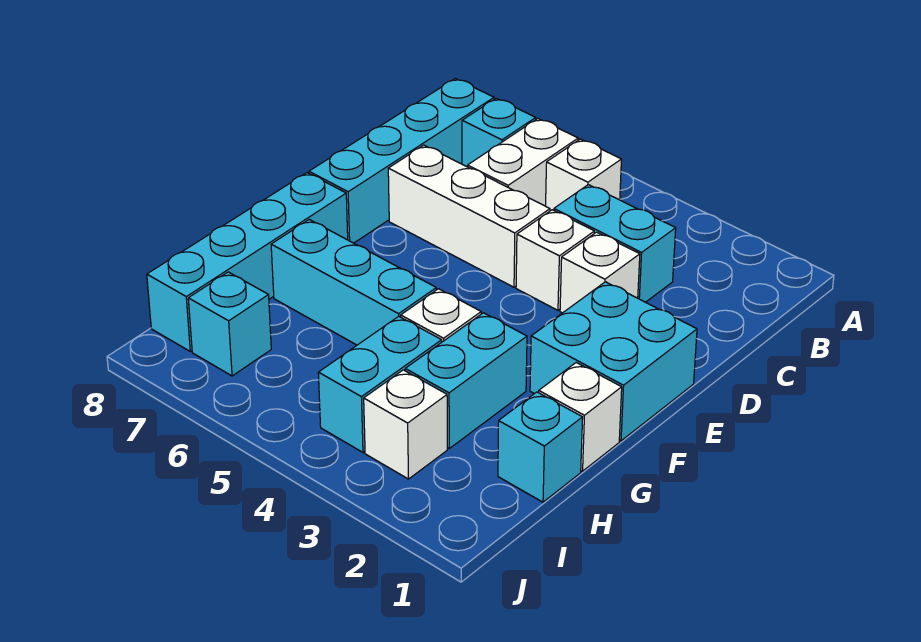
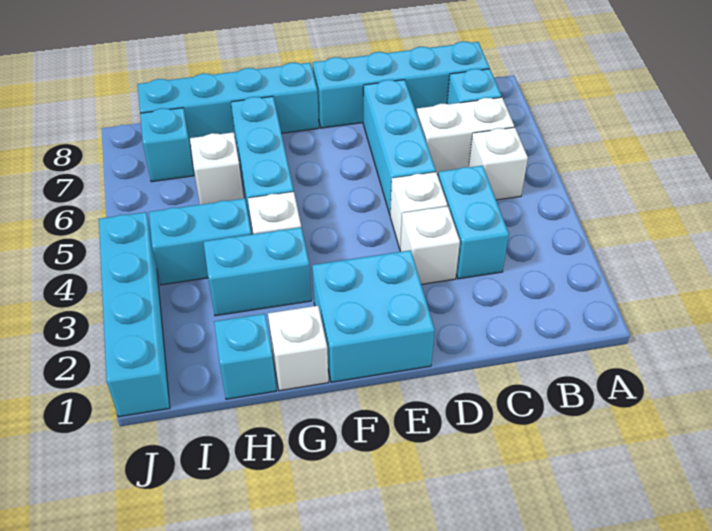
white 1x3 brick [388,145,550,287] -> cyan 1x3 brick [363,80,436,214]
white 1x1 brick [364,370,447,479] -> white 1x1 brick moved to [190,132,244,205]
none -> cyan 1x4 brick [99,212,170,417]

